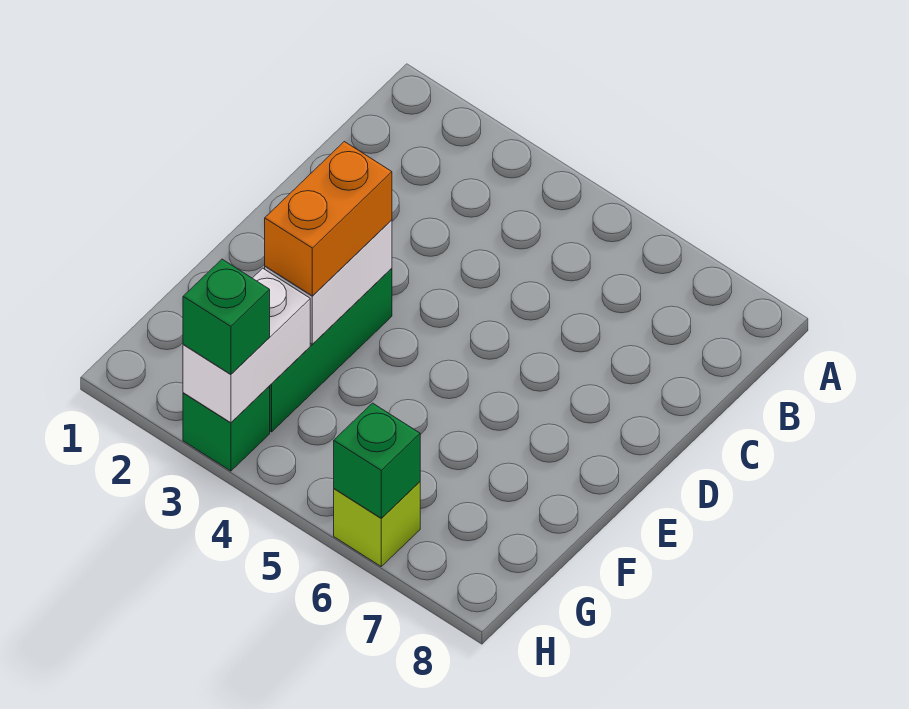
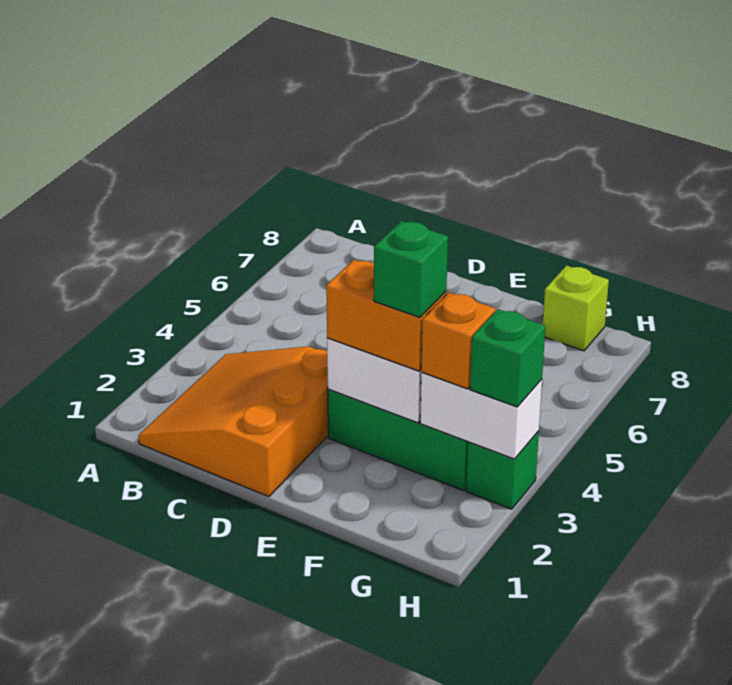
none -> orange 3x3 slope [138,346,328,497]
none -> orange 1x1 brick [421,292,495,389]
lime 1x1 brick [334,482,420,566] -> lime 1x1 brick moved to [543,266,609,351]
green 1x1 brick [334,403,420,518] -> green 1x1 brick moved to [374,221,448,317]

